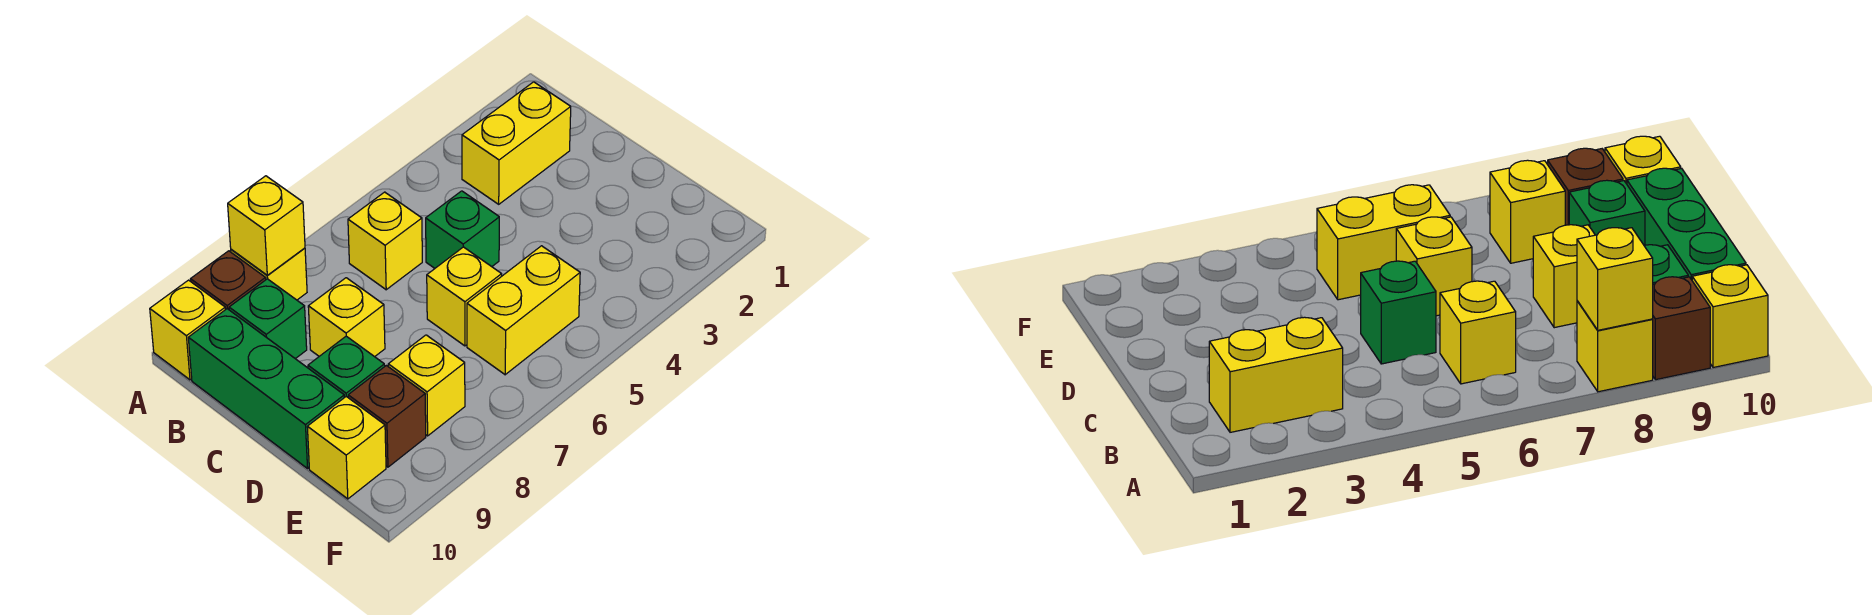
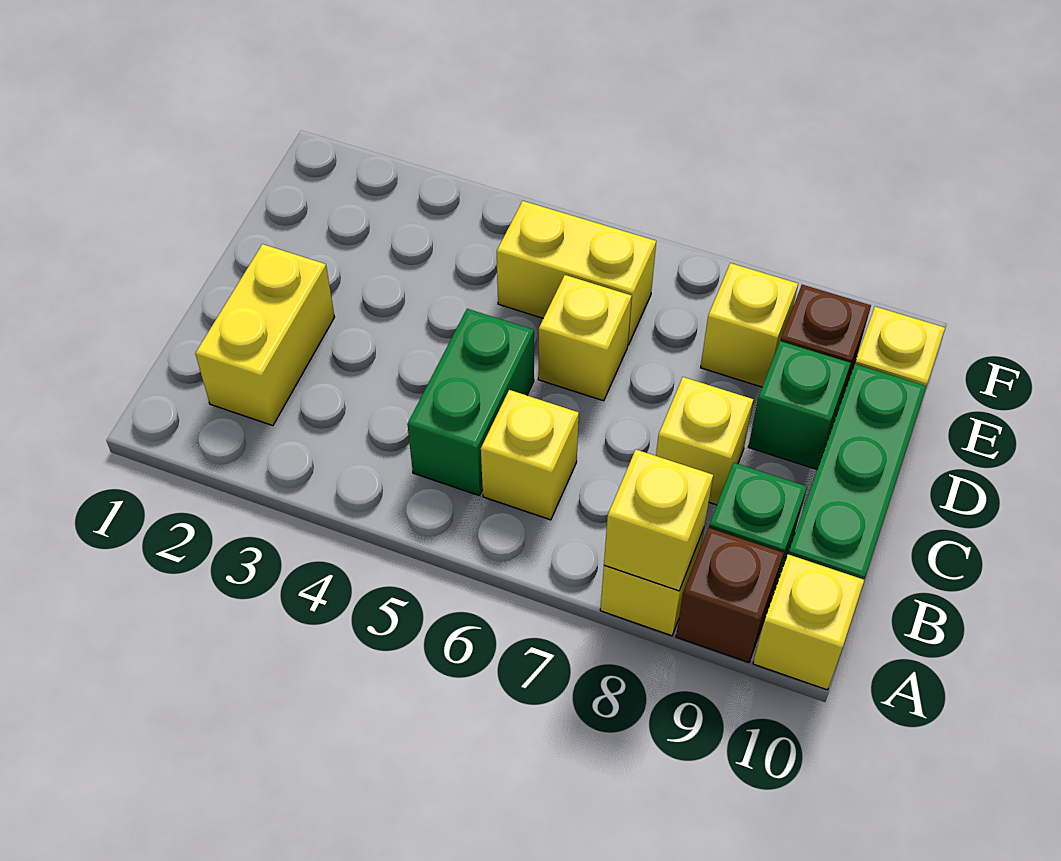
yellow 1x2 brick [462,82,571,204] -> yellow 1x2 brick turned to [195,244,334,426]
green 1x1 brick [426,191,499,268] -> green 1x2 brick [407,309,534,496]

